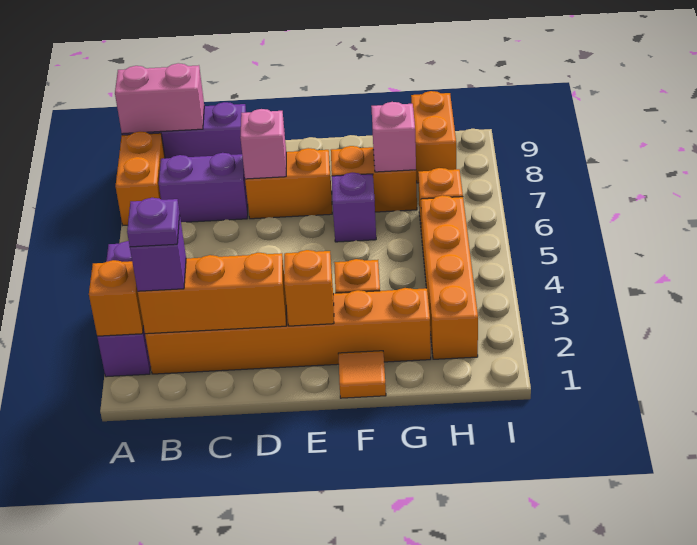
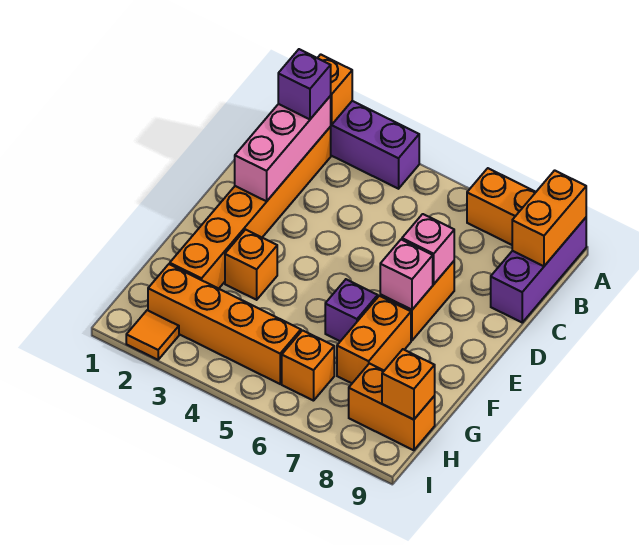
pink 1x2 brick [115,63,204,134] -> orange 1x2 brick [512,170,586,266]
orange 1x3 brick [138,253,286,334] -> pink 1x3 brick [235,96,331,201]
purple 1x1 plate [127,198,180,247] -> none
purple 1x2 brick [159,153,248,222] -> none
orange 1x1 brick [284,250,334,326] -> orange 1x1 brick moved to [382,349,435,420]
orange 1x1 tile [338,351,386,398] -> orange 1x1 tile moved to [126,310,179,360]
pink 1x1 brick [371,102,416,172] -> pink 1x1 brick moved to [380,240,433,310]

